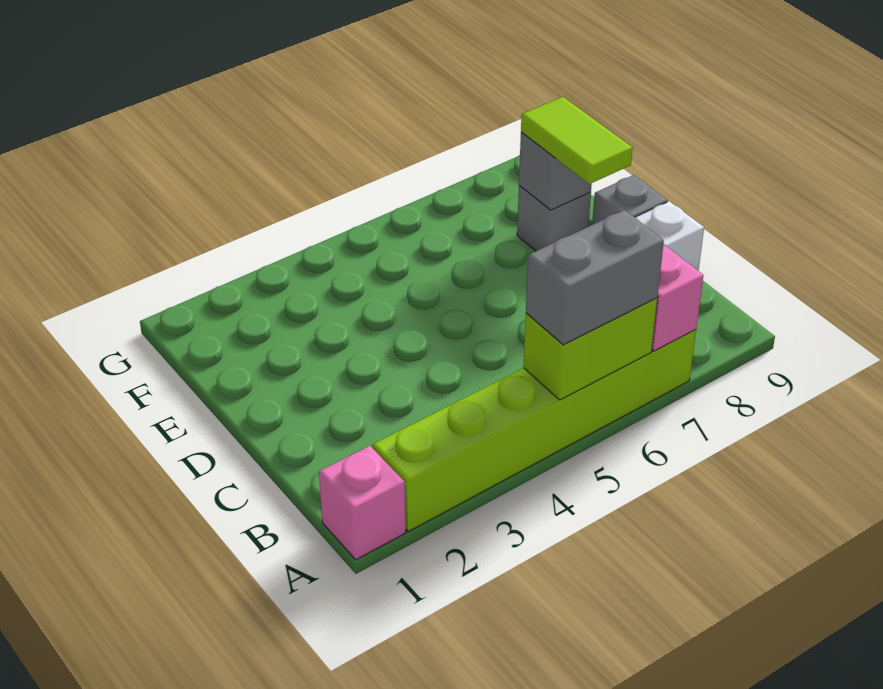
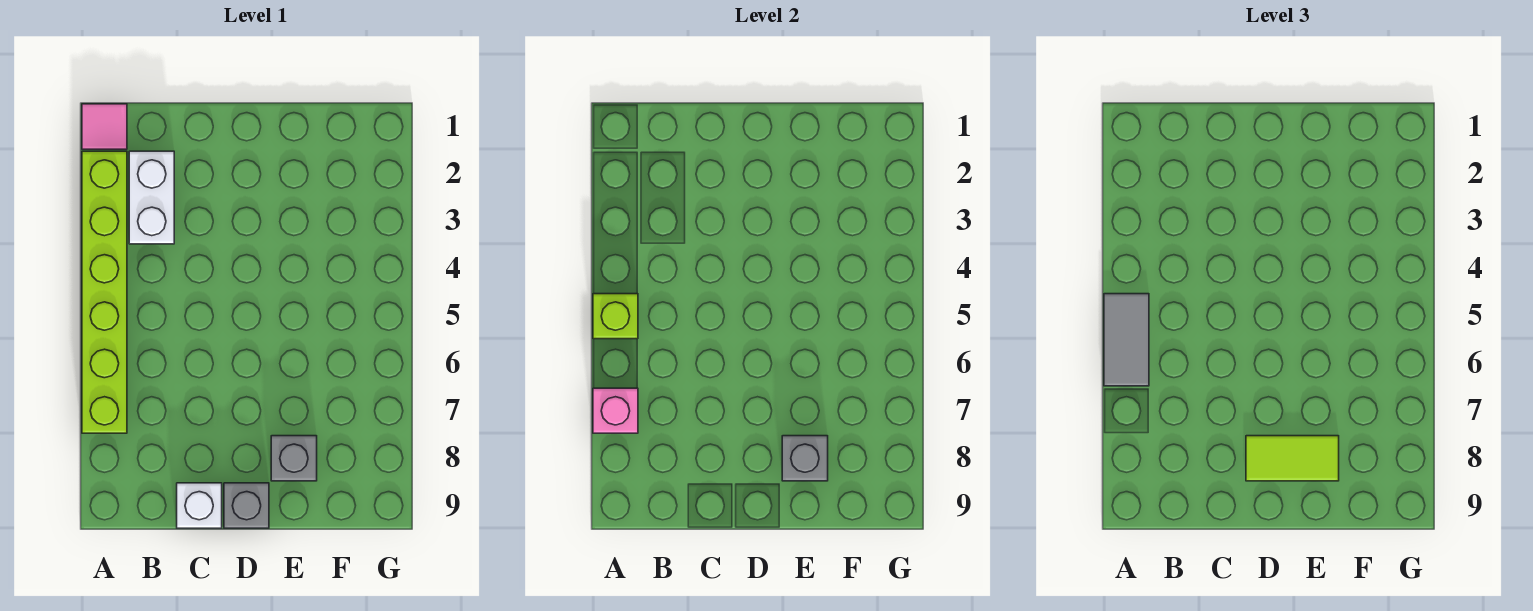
pink 1x1 brick [319,446,406,560] -> pink 1x1 tile [82,104,127,149]
lime 1x2 brick [523,298,657,400] -> lime 1x1 brick [593,294,638,339]
grey 1x2 brick [526,210,664,345] -> grey 1x2 tile [1104,294,1149,386]
none -> white 1x2 brick [129,151,174,244]

